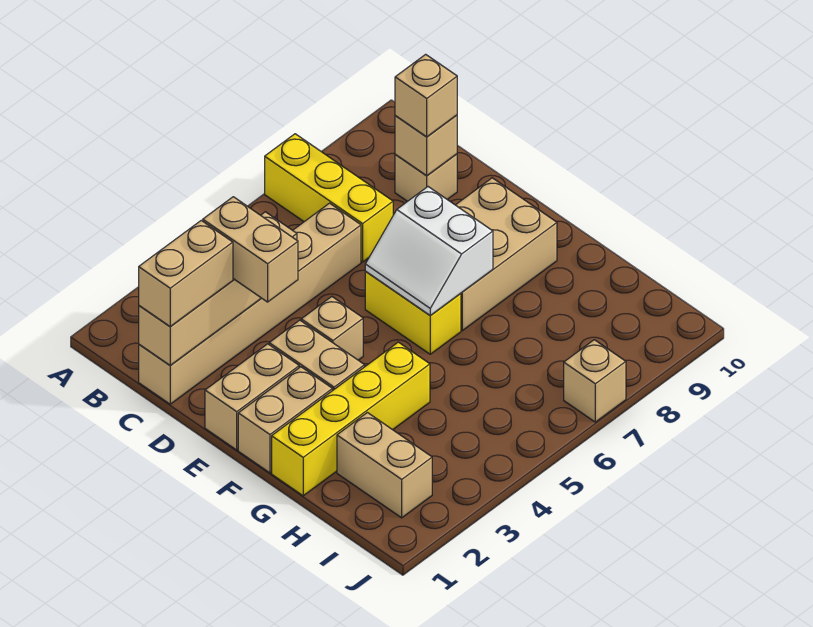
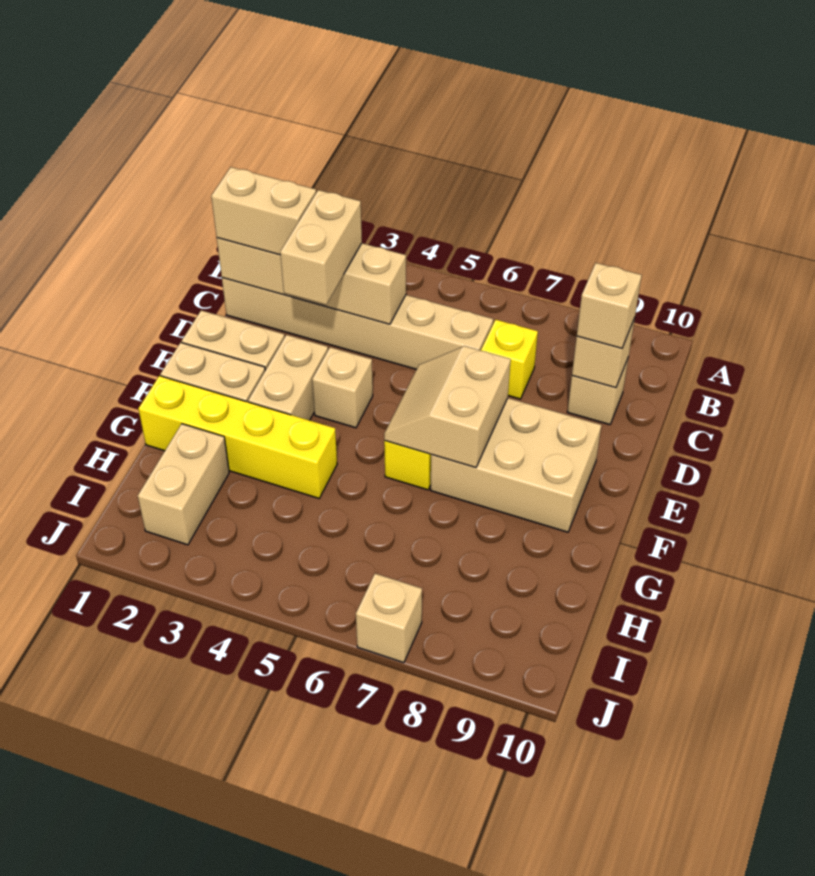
yellow 1x3 brick [265,134,393,262] -> yellow 1x1 brick [481,320,538,399]
white 2x2 slope [365,187,493,316] -> tan 2x2 slope [384,346,511,467]

